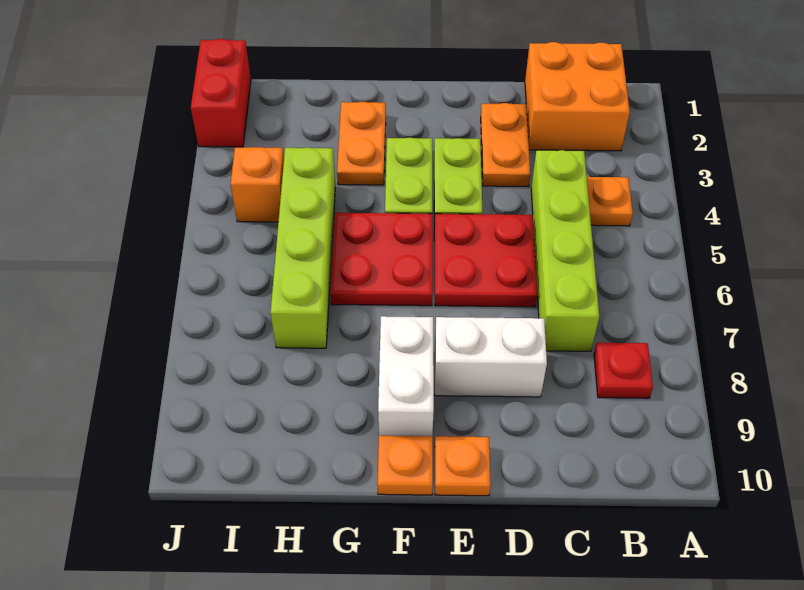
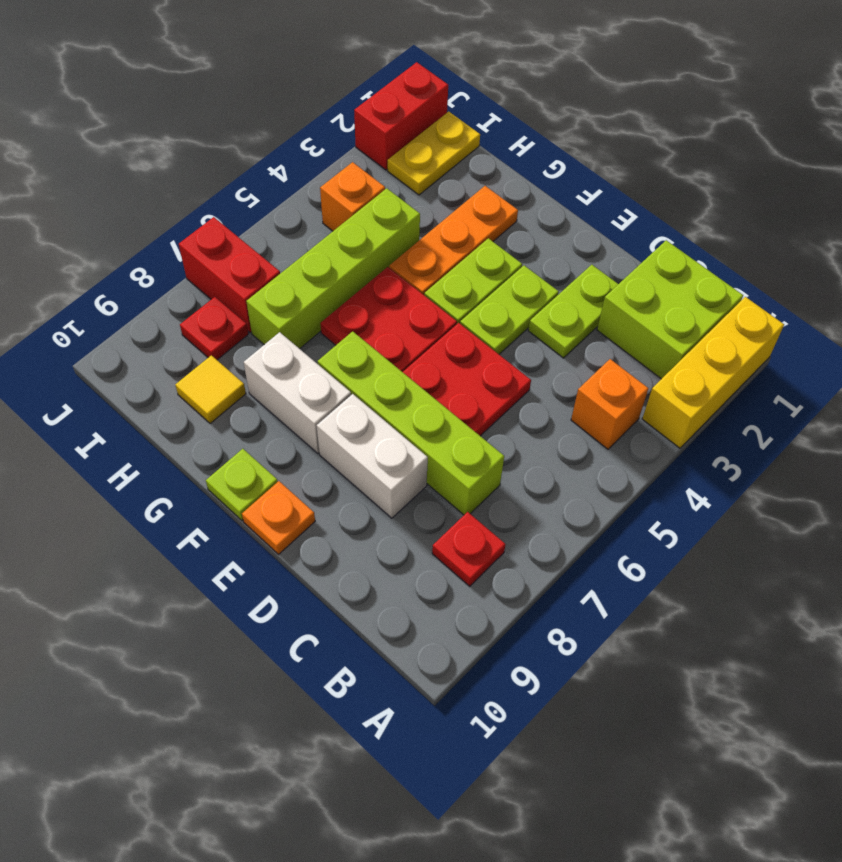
none -> yellow 1x3 brick [642,297,784,448]
orange 2x2 brick [525,42,630,151] -> lime 2x2 brick [597,240,743,379]
orange 1x1 plate [587,177,633,226] -> orange 1x1 brick [571,359,648,449]
lime 1x4 brick [531,150,599,351] -> lime 1x4 brick turned to [318,331,504,515]
orange 1x2 plate [481,103,530,186] -> lime 1x2 plate [528,265,618,358]
white 1x2 brick [378,316,434,436] -> white 1x2 brick turned to [244,332,351,453]
orange 1x1 plate [377,436,433,495] -> lime 1x1 plate [206,449,278,521]
orange 1x2 plate [337,102,386,185] -> orange 1x3 plate [389,186,518,295]
none -> yellow 1x1 tile [175,355,246,424]
none -> yellow 1x2 plate [388,112,480,195]
none -> red 1x2 brick [179,217,280,333]
none -> red 1x1 plate [180,297,248,360]

